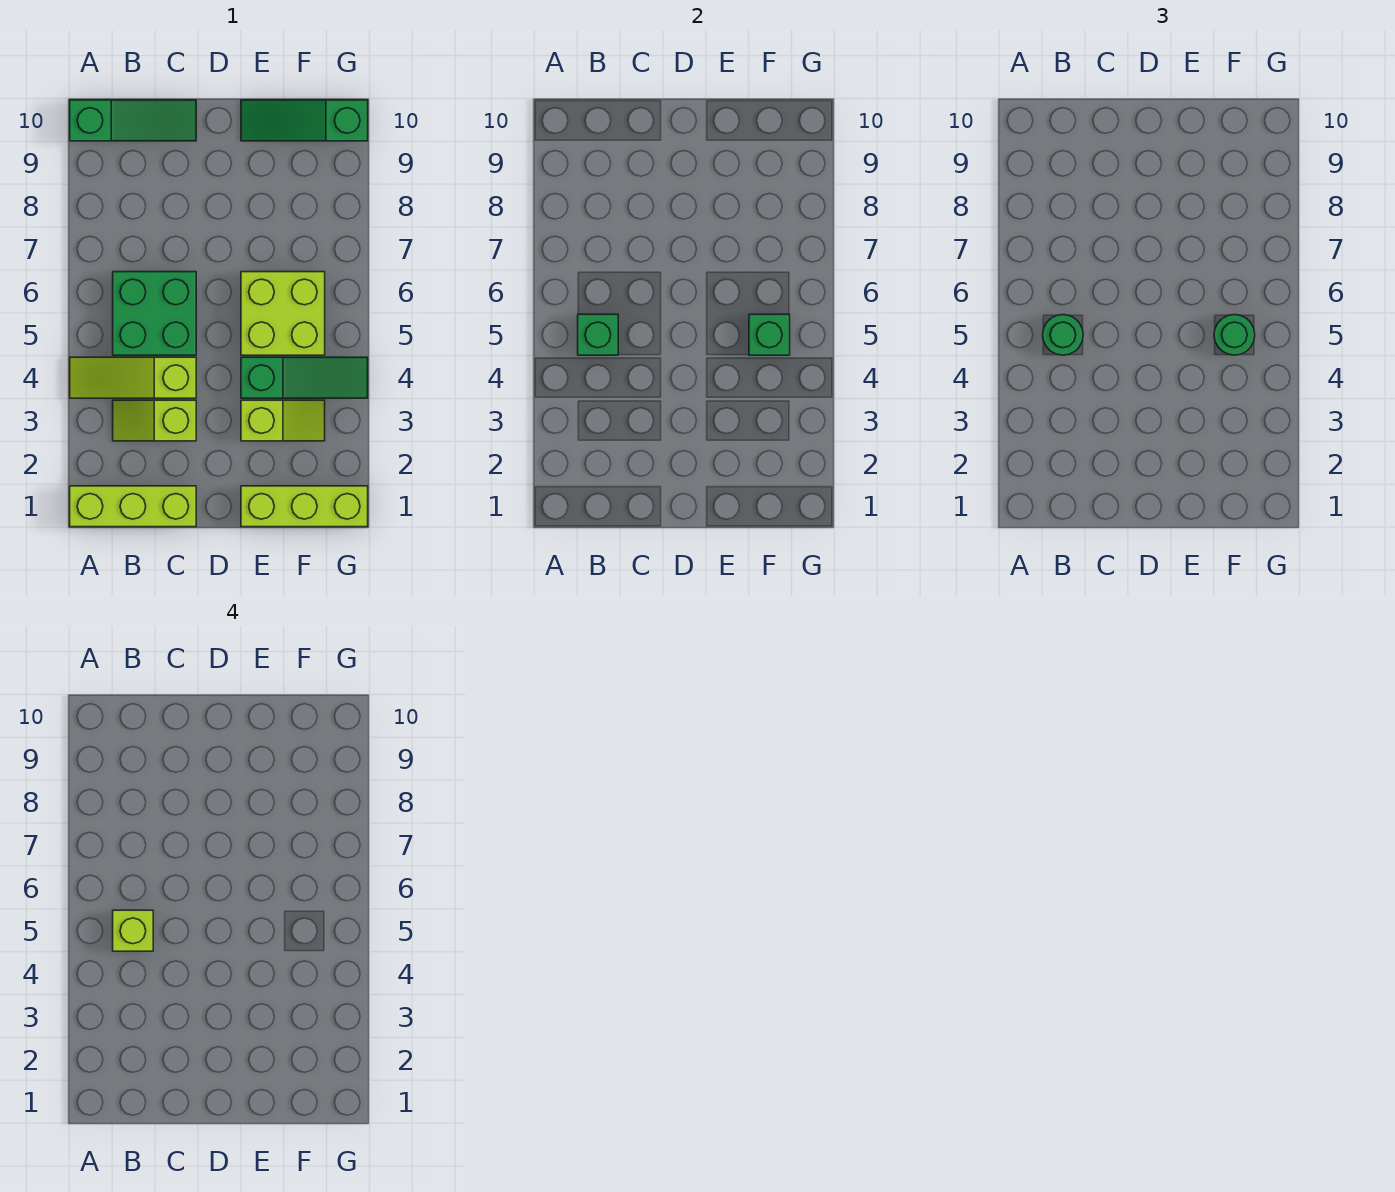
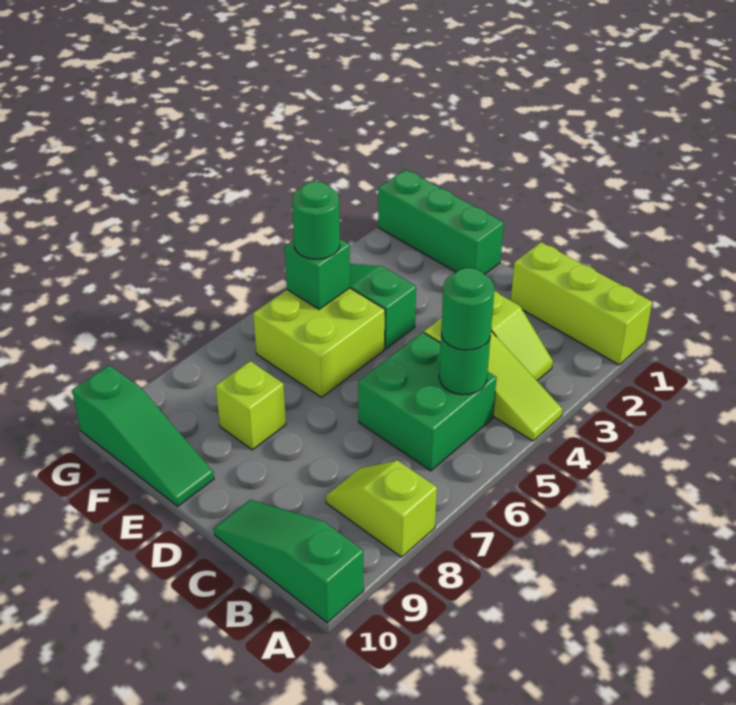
green 1x1 brick [578,314,618,355] -> green 1x1 round brick [439,334,490,395]
lime 1x1 brick [113,910,153,951] -> lime 1x1 brick moved to [216,361,286,450]
lime 1x3 brick [241,486,368,527] -> green 1x3 brick [378,170,504,274]
lime 1x2 slope [241,400,325,441] -> lime 1x2 slope moved to [326,460,437,557]

